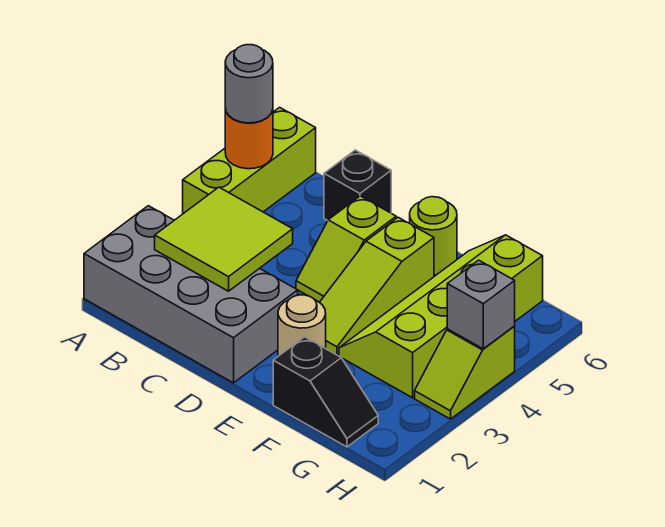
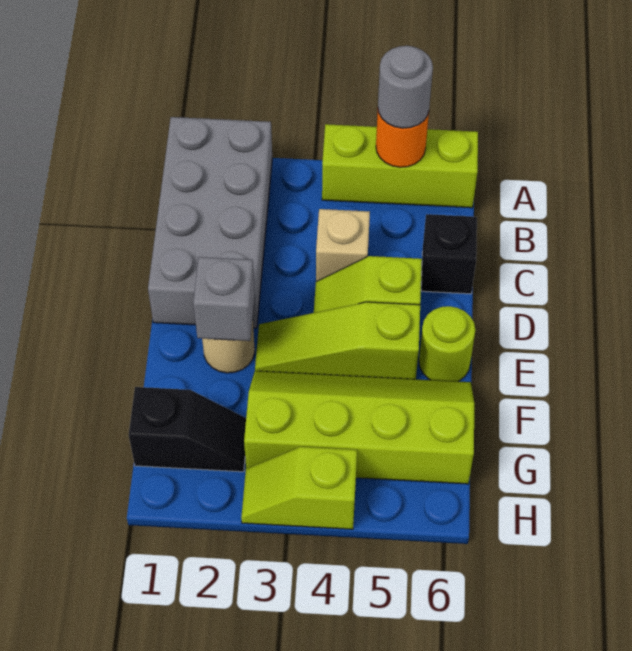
lime 2x2 tile [155,187,293,291] -> none
none -> tan 1x1 brick [316,209,370,282]
black 1x2 slope [273,337,378,447] -> black 1x2 slope turned to [129,387,246,472]
grey 1x1 brick [447,260,515,349] -> grey 1x1 brick moved to [193,257,255,341]

